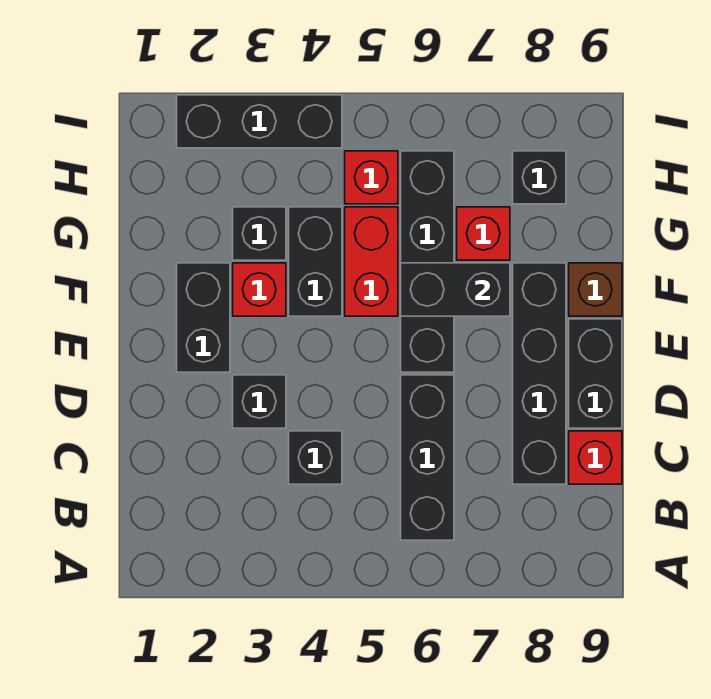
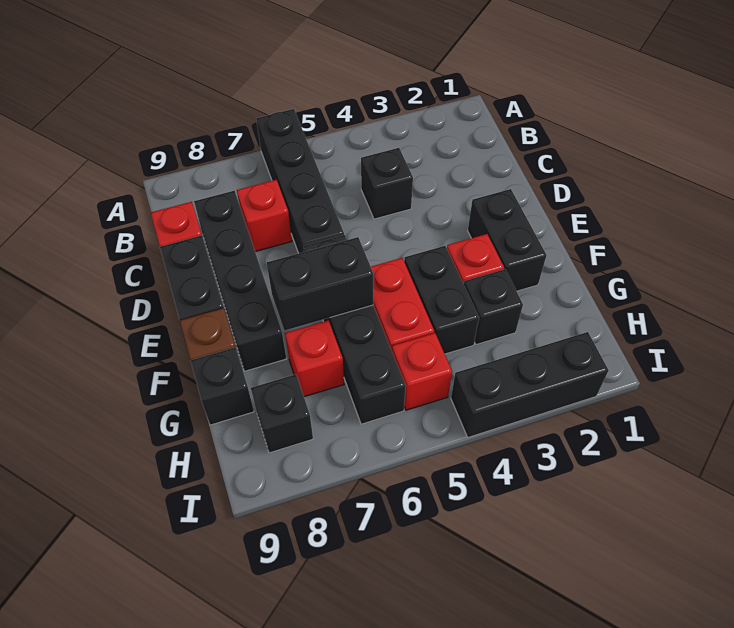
black 1x3 brick [401,375,454,540] -> black 1x4 brick [256,109,344,253]
none -> red 1x1 brick [237,180,292,252]
black 1x1 brick [233,375,286,428] -> black 1x1 brick moved to [191,347,254,425]

